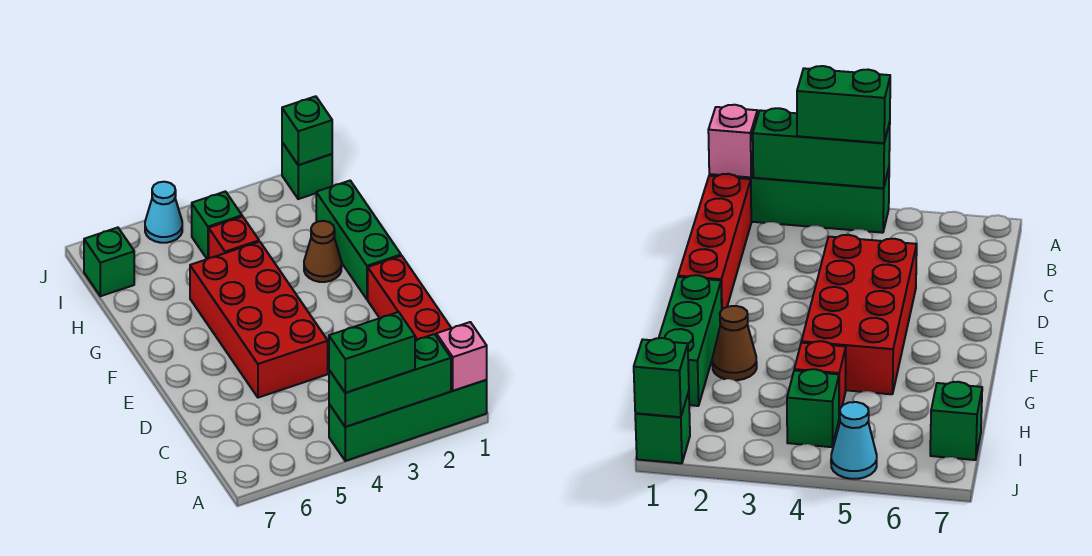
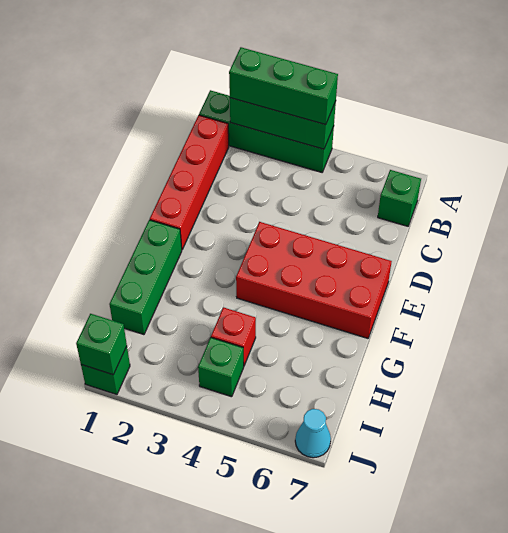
pink 1x1 brick [436,322,487,391] -> none
green 1x2 brick [329,312,415,393] -> green 1x3 brick [229,47,338,125]
red 2x4 brick [190,242,328,398] -> red 2x4 brick turned to [236,222,392,338]
brown 1x1 cone [304,221,342,282] -> none
green 1x1 brick [84,228,134,296] -> green 1x1 brick moved to [378,170,421,226]
cyan 1x1 cone [145,182,182,243] -> cyan 1x1 cone moved to [295,409,331,458]

